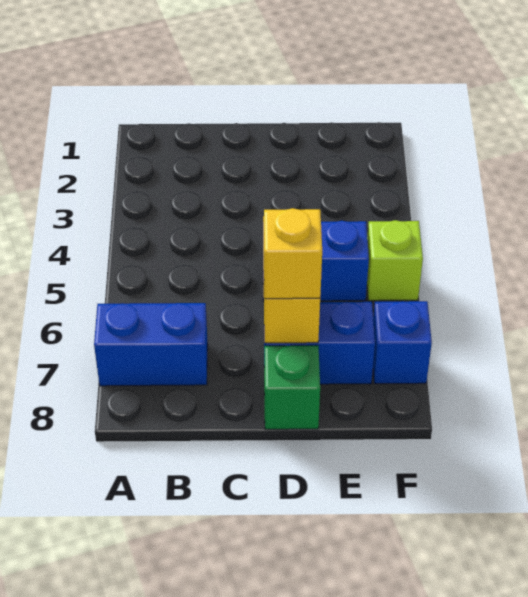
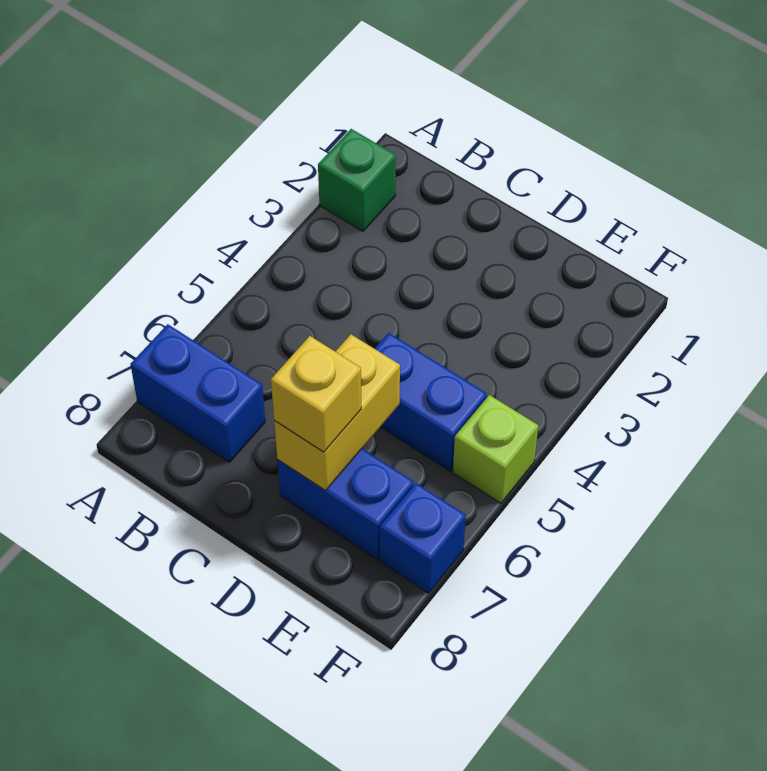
green 1x1 brick [264,345,320,429] -> green 1x1 brick moved to [318,129,396,231]

